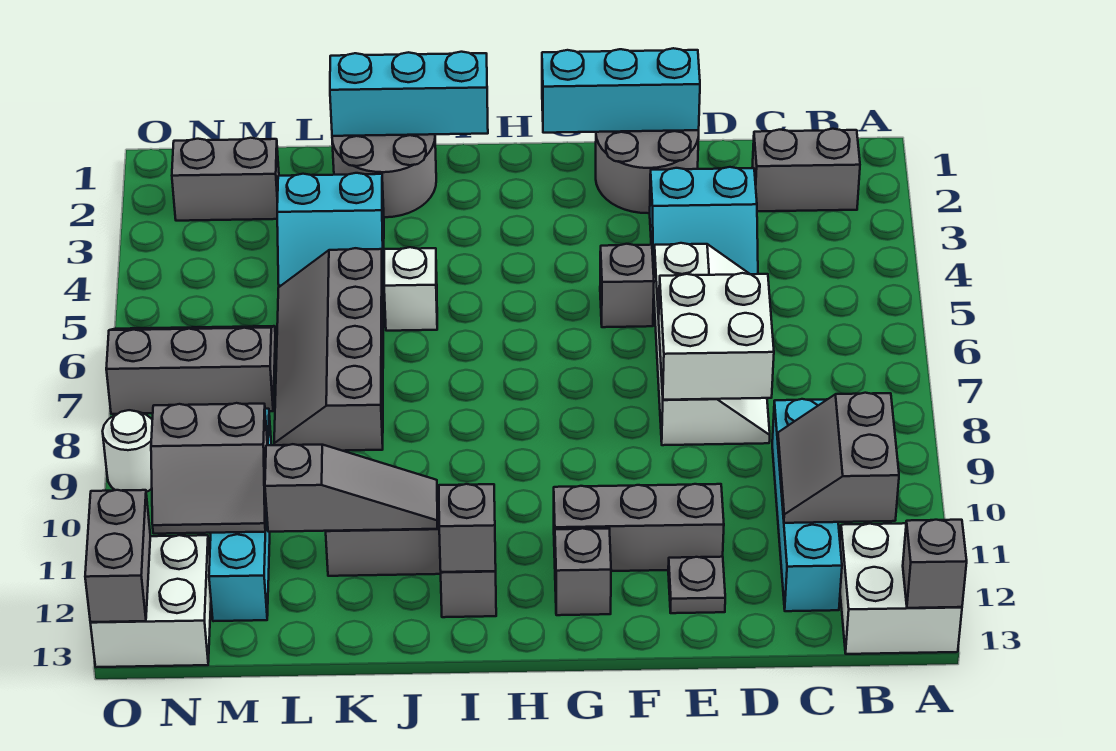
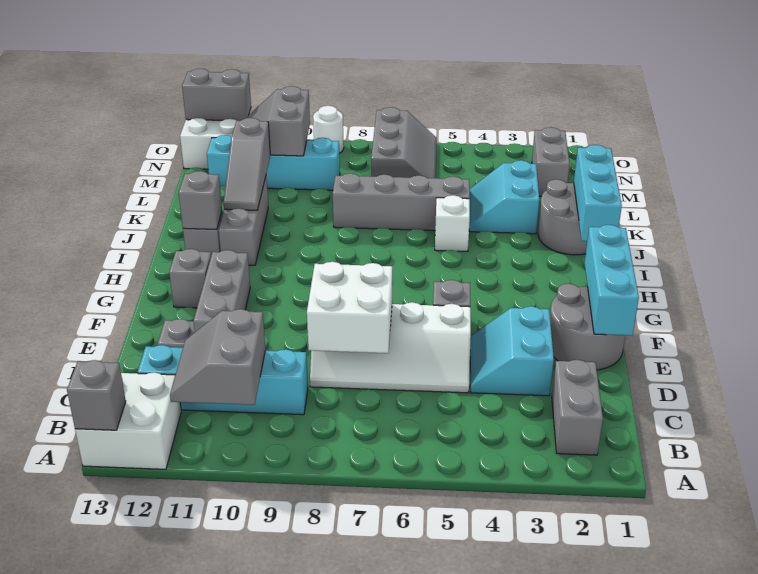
grey 2x2 slope [778,393,899,523] -> grey 2x2 slope turned to [170,309,265,405]

